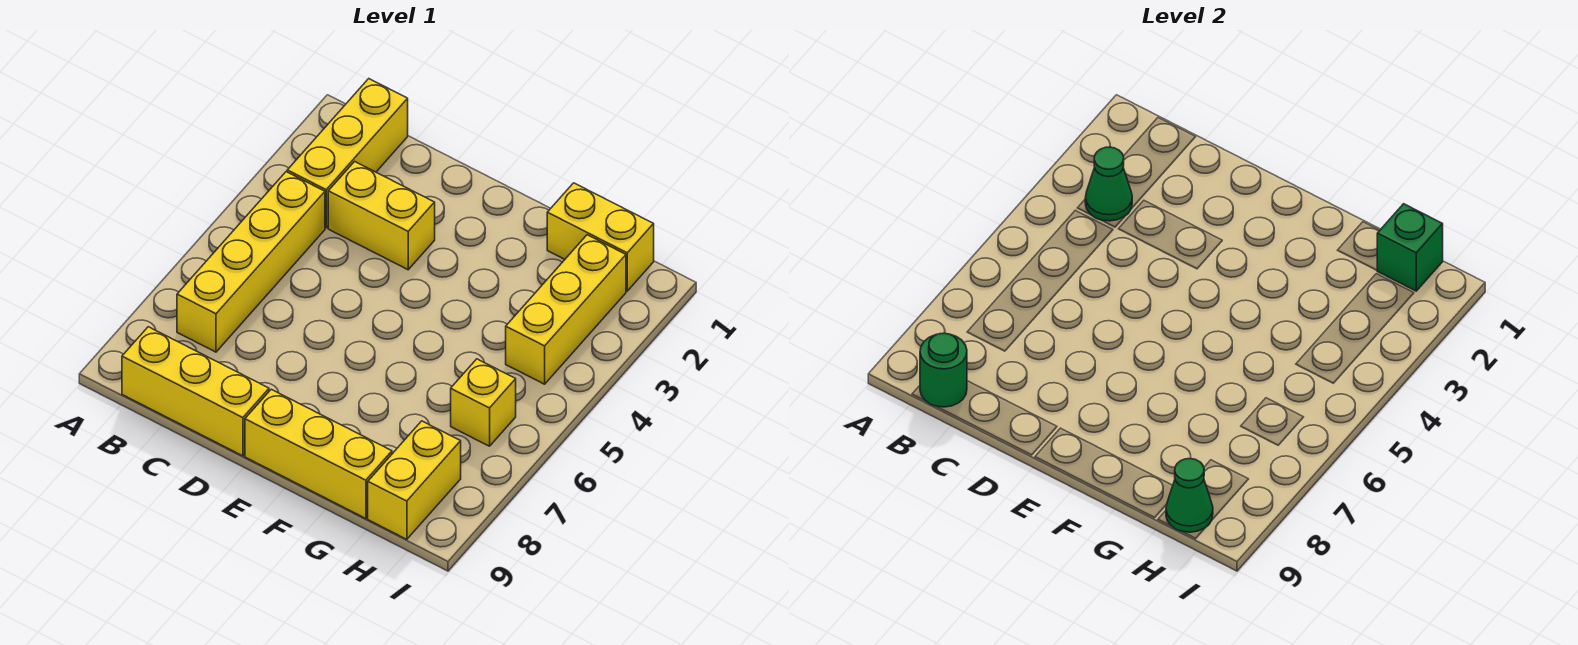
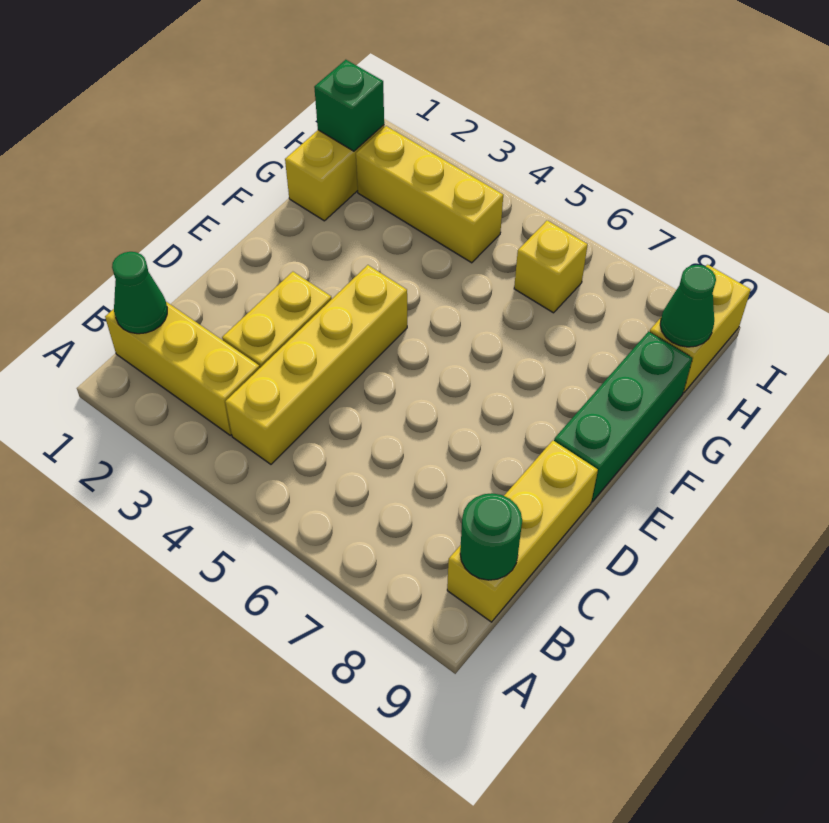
green 1x1 cone [1085,147,1132,221] -> green 1x1 cone moved to [112,252,167,334]
yellow 1x4 brick [177,172,325,352] -> yellow 1x4 brick turned to [225,265,407,464]
yellow 1x3 brick [245,389,392,519] -> green 1x3 brick [554,331,692,502]
yellow 1x2 brick [368,421,461,539] -> yellow 1x2 brick turned to [650,265,751,393]

